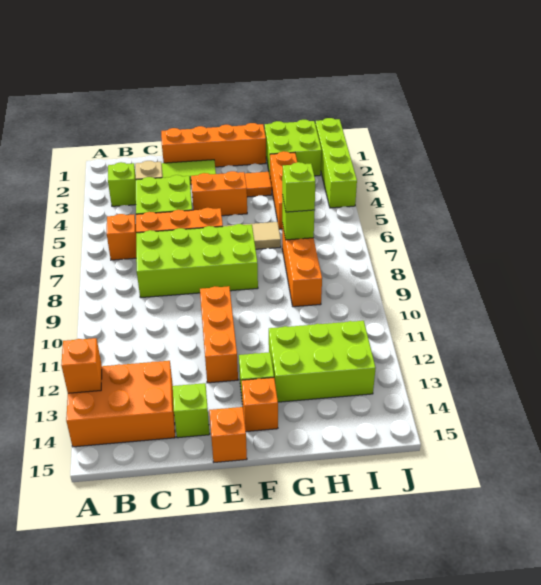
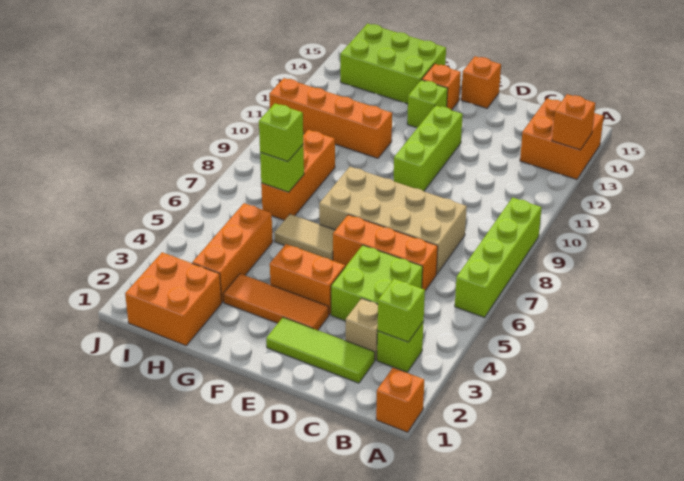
orange 2x3 brick [66,361,175,447] -> orange 2x2 brick [520,99,604,179]
orange 1x1 brick [107,214,136,260] -> orange 1x1 brick moved to [376,368,424,432]
lime 2x4 brick [136,224,258,298] -> tan 2x4 brick [319,167,467,274]
orange 1x4 brick [161,123,266,167] -> orange 1x4 brick moved to [269,78,392,158]
lime 1x1 brick [173,383,210,438] -> lime 1x1 brick moved to [378,279,425,342]
orange 1x3 brick [200,286,238,383] -> lime 1x3 brick [394,105,463,191]
lime 2x3 brick [269,321,376,402] -> lime 2x3 brick moved to [340,24,446,104]
lime 2x2 brick [265,120,322,176] -> orange 2x2 brick [125,252,222,346]
lime 1x4 brick [315,118,357,208] -> lime 1x4 brick moved to [455,198,542,317]

